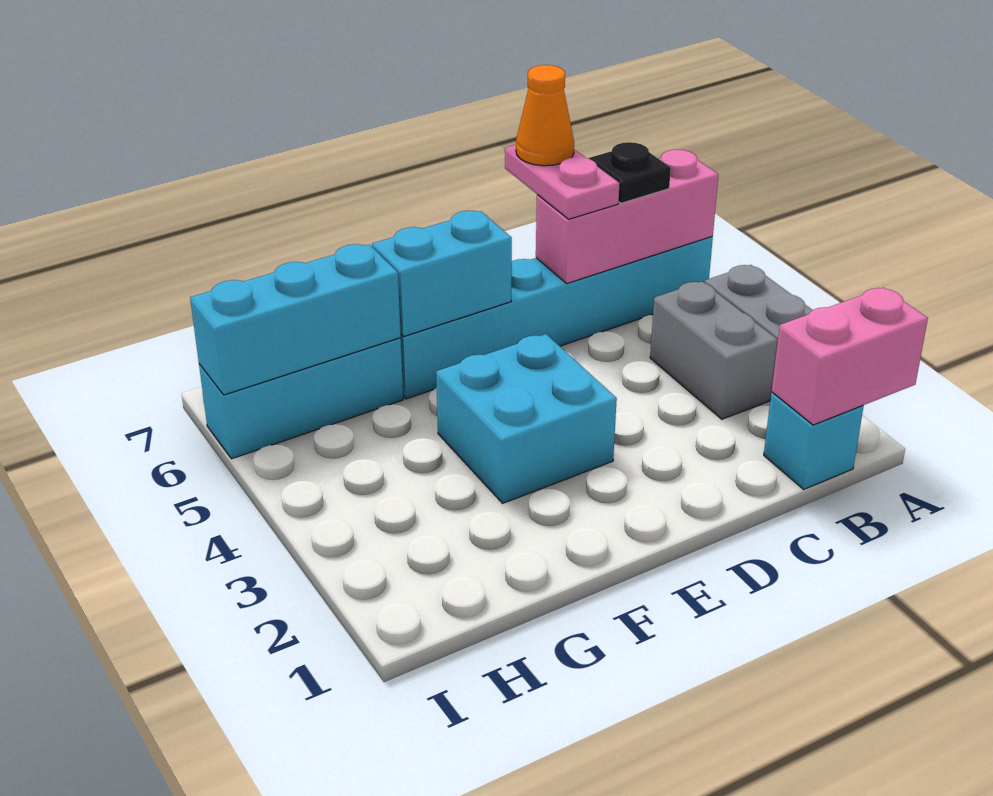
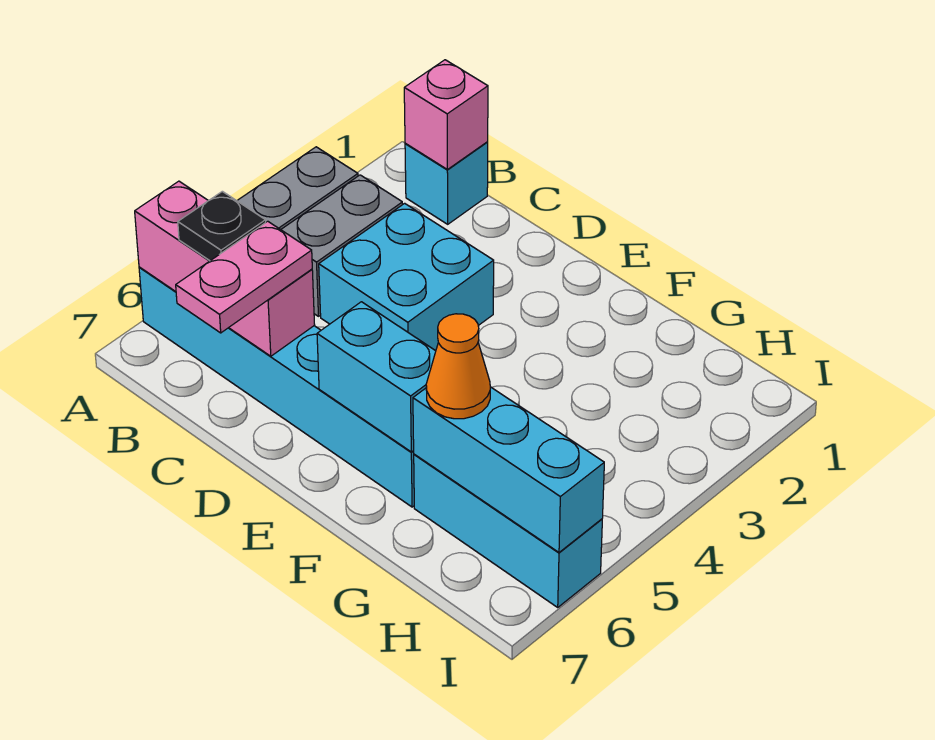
pink 1x2 brick [772,288,928,425] -> pink 1x1 brick [404,60,488,169]
orange 1x1 cone [516,65,574,166] -> orange 1x1 cone moved to [426,314,490,419]
cyan 2x2 brick [436,334,617,503] -> cyan 2x2 brick moved to [319,203,494,351]

